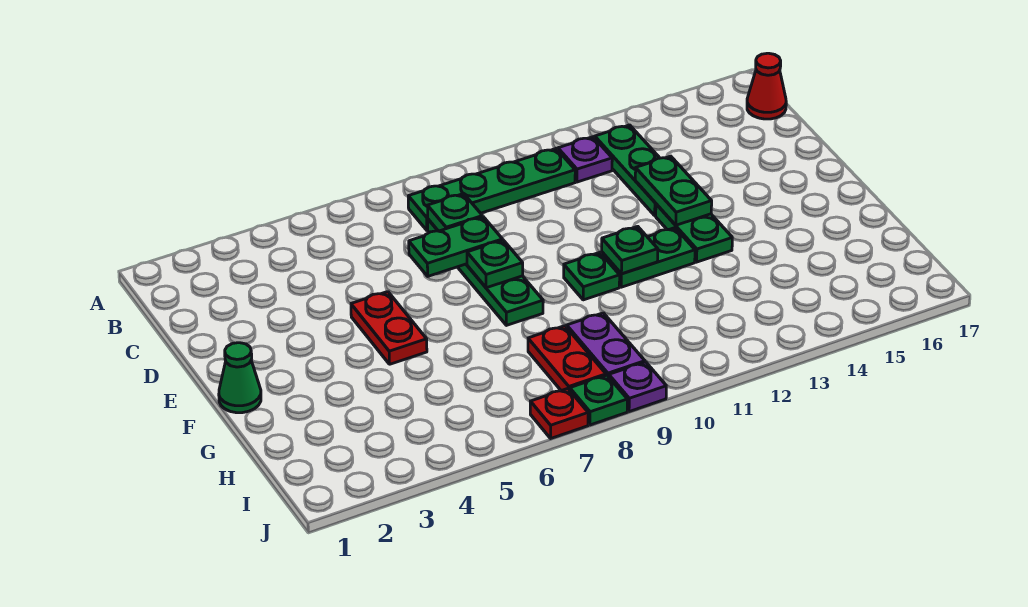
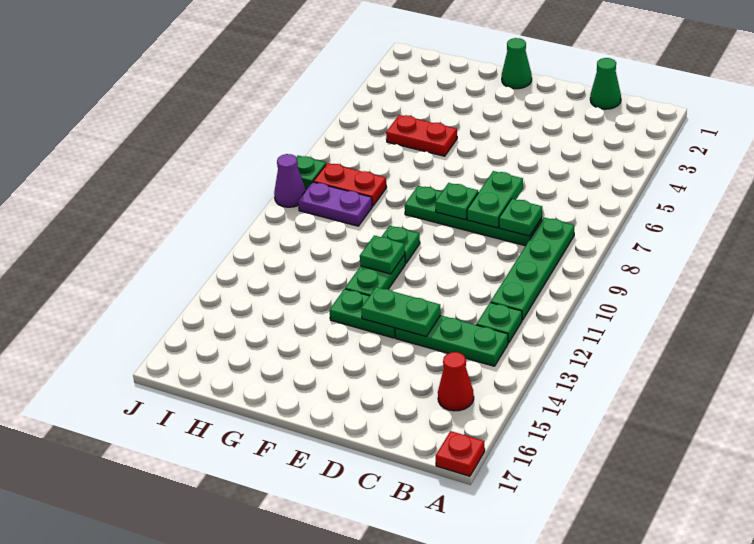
purple 1x1 plate [558,137,612,182] -> green 1x1 plate [476,302,522,343]
red 1x1 cone [747,53,786,119] -> red 1x1 cone moved to [438,352,474,411]
none -> green 1x1 cone [590,58,621,109]
red 1x2 plate [351,292,427,364] -> red 1x2 plate moved to [386,115,457,156]
red 1x1 plate [530,389,588,438] -> red 1x1 plate moved to [436,431,485,476]
purple 1x1 plate [609,362,666,412] -> purple 1x1 cone [274,154,306,207]

